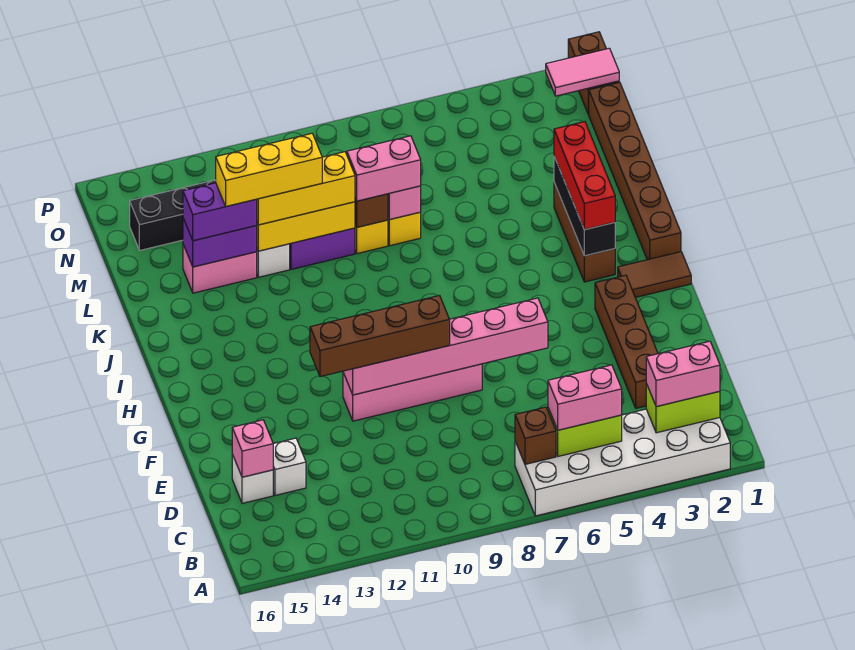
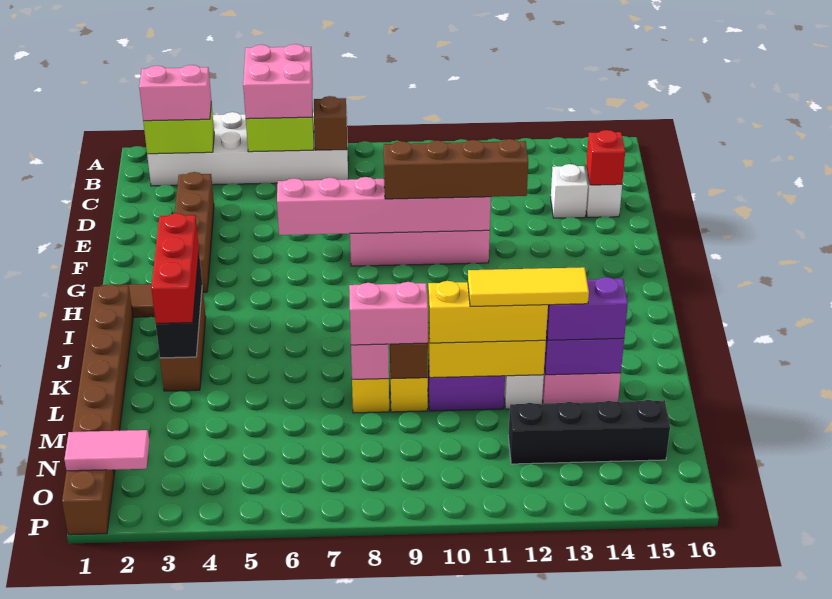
pink 1x2 brick [548,365,622,430] -> pink 2x2 brick [243,44,313,119]
pink 1x1 brick [232,420,273,477] -> red 1x1 brick [586,130,625,185]
yellow 1x3 brick [216,133,322,207] -> yellow 1x3 tile [468,267,589,306]

